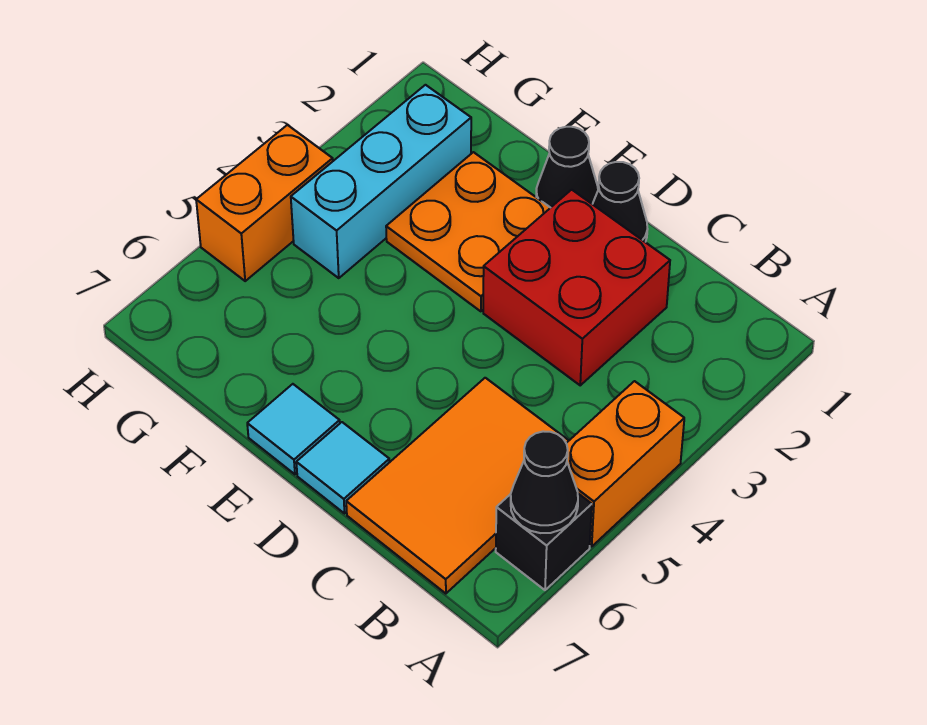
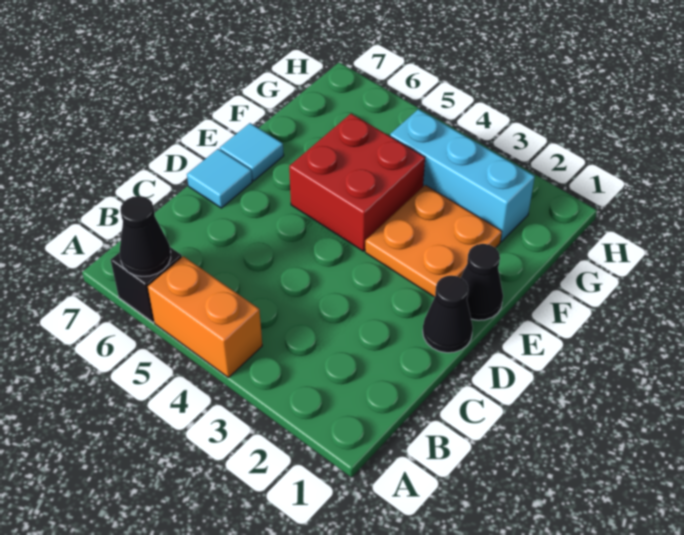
orange 2x3 tile [346,378,569,594] -> none
red 2x2 brick [483,190,670,385] -> red 2x2 brick moved to [289,114,425,251]
orange 1x2 brick [196,125,333,281] -> none

